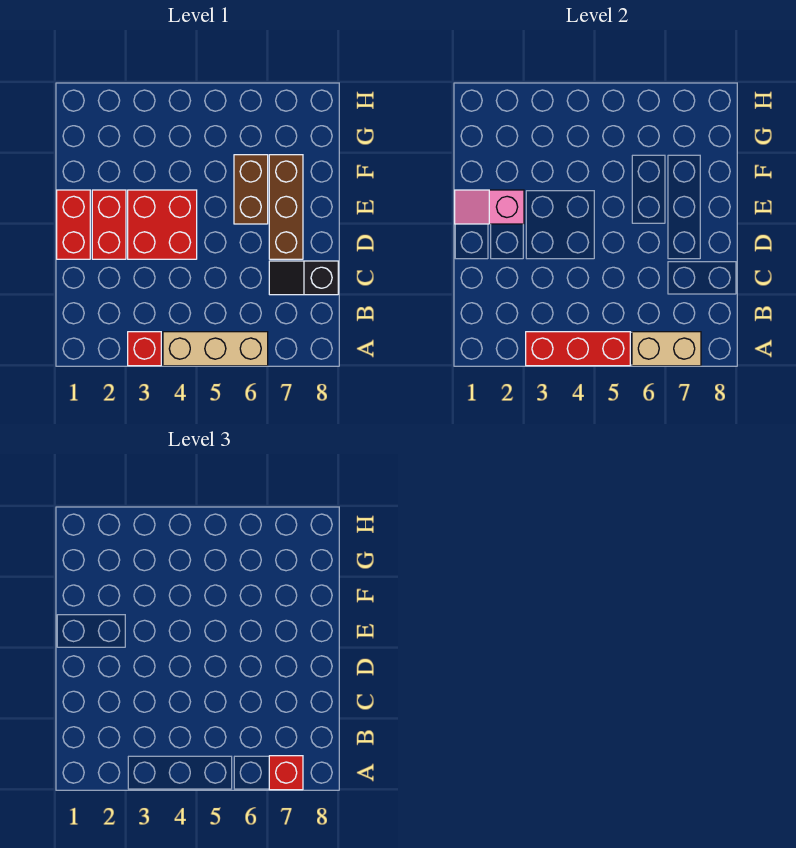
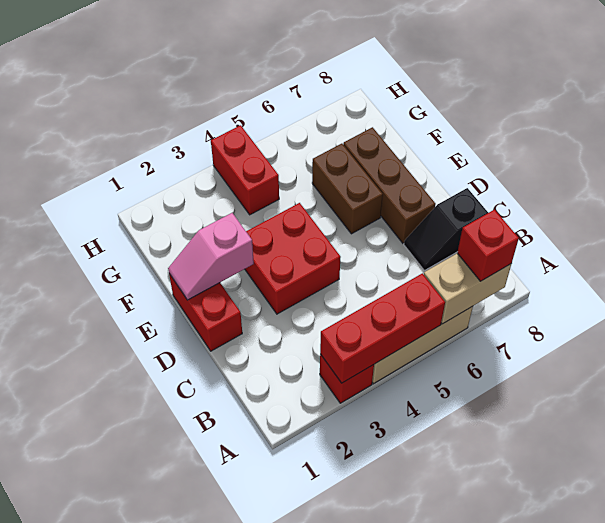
red 1x2 brick [92,190,126,259] -> red 1x2 brick moved to [211,125,279,215]

